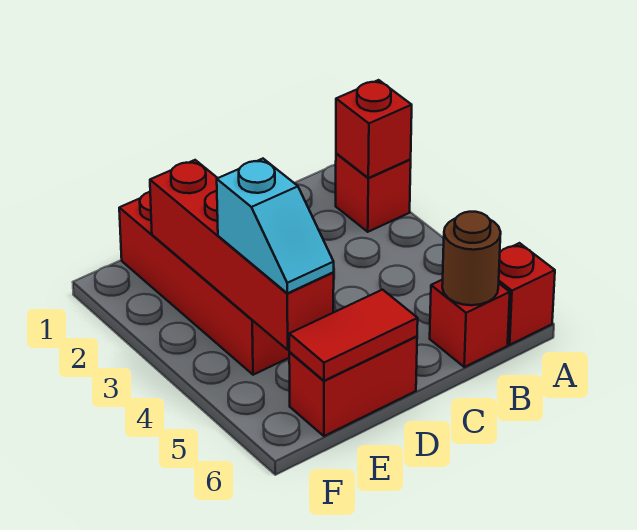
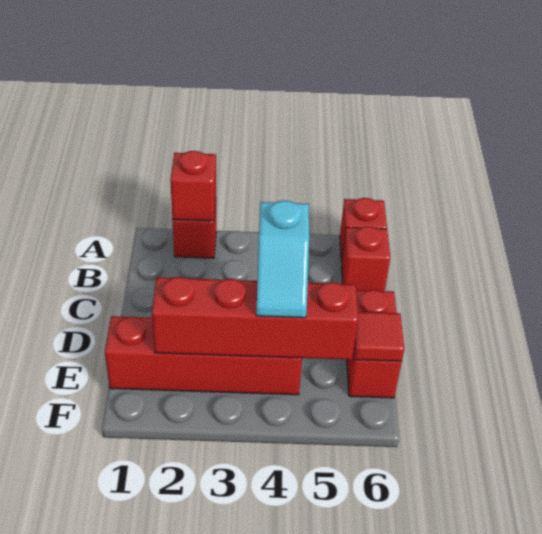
brown 1x1 round brick [442,212,501,305] -> none
red 1x2 tile [289,290,418,381] -> red 1x1 tile [354,312,404,362]
cyan 1x2 slope [217,159,334,293] -> cyan 1x2 slope turned to [256,201,309,318]

